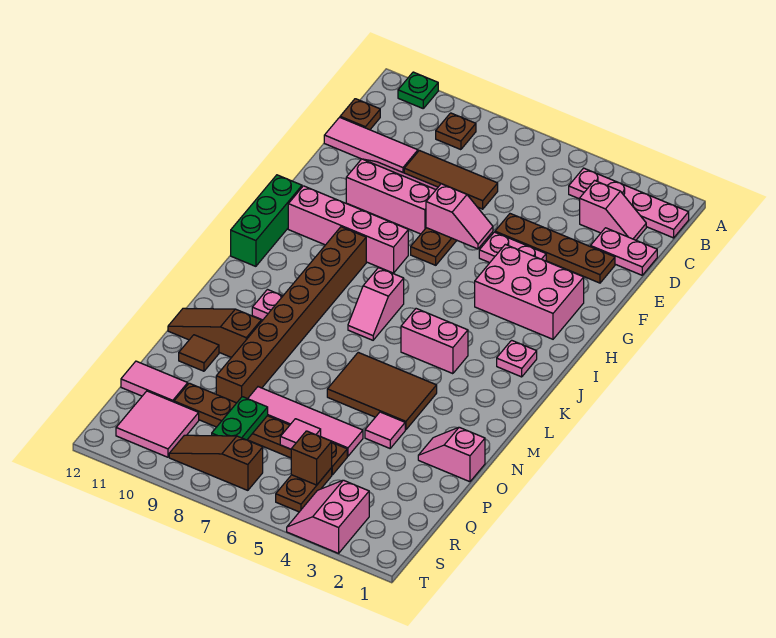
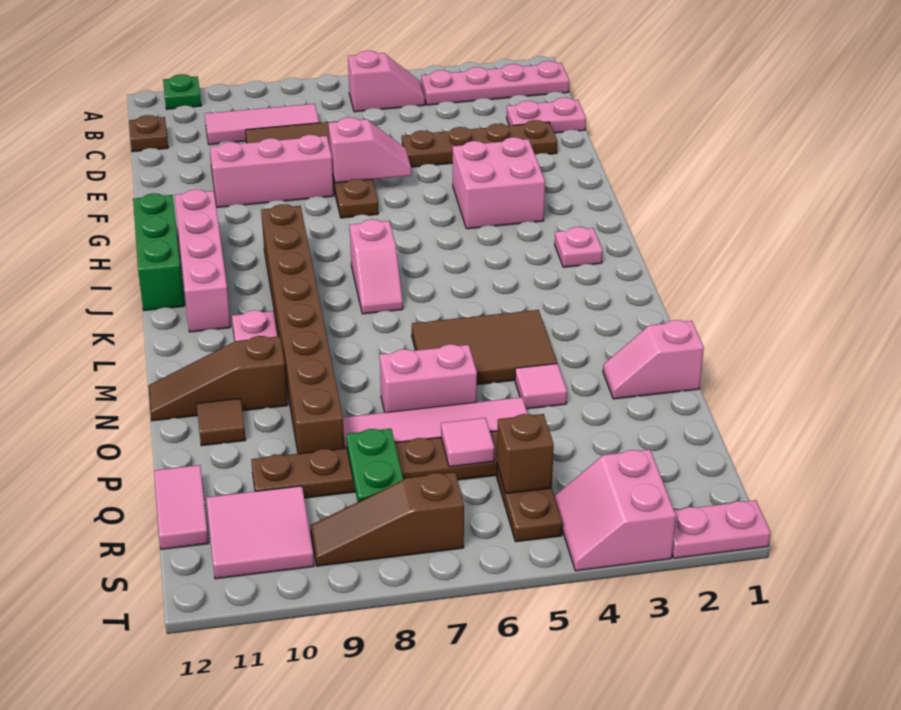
brown 1x1 plate [436,113,476,150] -> none
pink 1x2 slope [580,181,646,240] -> pink 1x2 slope moved to [348,51,425,112]
pink 1x3 tile [324,117,418,173] -> pink 1x3 tile moved to [205,104,319,145]
pink 1x2 plate [479,232,546,263] -> pink 1x2 plate moved to [672,500,770,558]
pink 2x3 brick [475,244,584,339] -> pink 2x2 brick [453,137,545,229]
pink 1x4 brick [288,186,408,273] -> pink 1x4 brick turned to [175,189,231,332]
pink 1x2 brick [401,309,468,374] -> pink 1x2 brick moved to [380,344,477,413]
pink 1x2 tile [121,361,188,402] -> pink 1x2 tile turned to [154,465,209,549]

